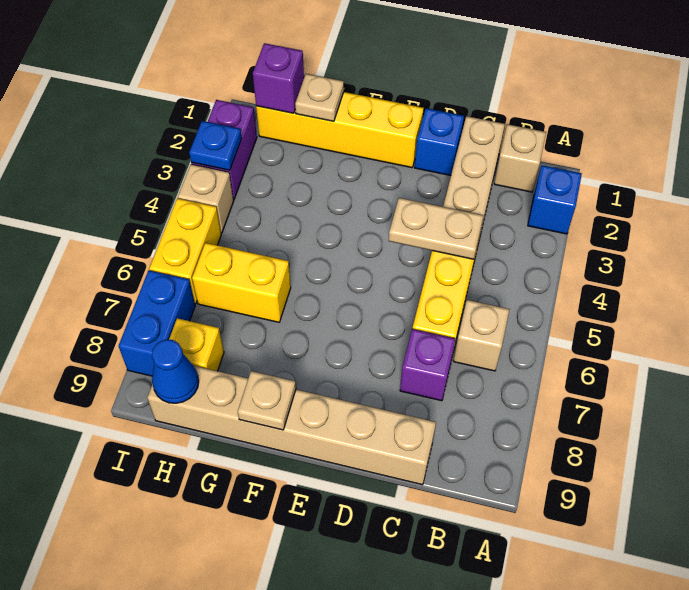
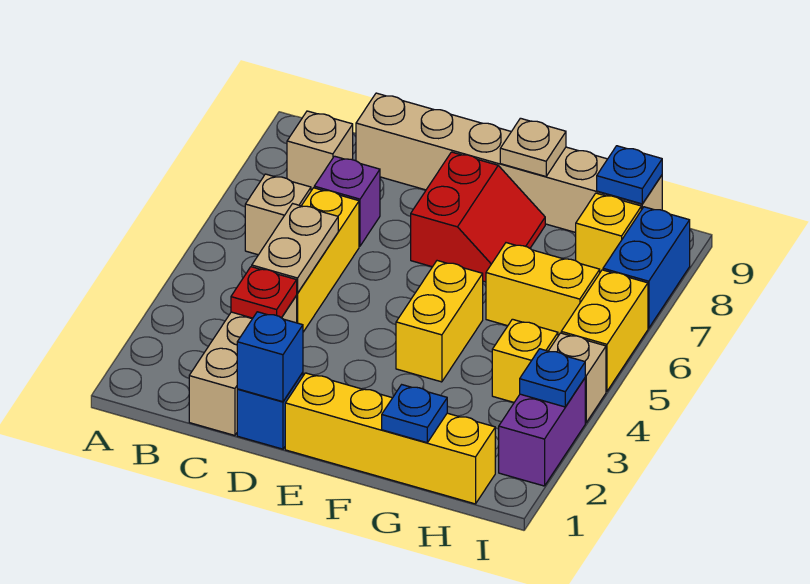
blue 1x1 brick [528,165,582,234] -> blue 1x1 brick moved to [237,312,303,402]
tan 1x1 brick [494,124,546,192] -> tan 1x1 brick moved to [287,111,353,191]
none -> red 1x1 plate [231,267,297,318]
tan 1x2 plate [389,198,483,259] -> tan 1x2 plate turned to [252,204,338,293]
none -> red 2x2 slope [411,152,545,282]
none -> yellow 1x2 brick [396,261,483,382]
tan 1x1 plate [295,74,344,121] -> blue 1x1 plate [382,385,447,443]
purple 1x1 brick [253,43,304,113] -> none
none -> yellow 1x1 brick [492,319,558,402]
blue 1x1 cone [152,340,199,403] -> blue 1x1 plate [597,146,662,204]

